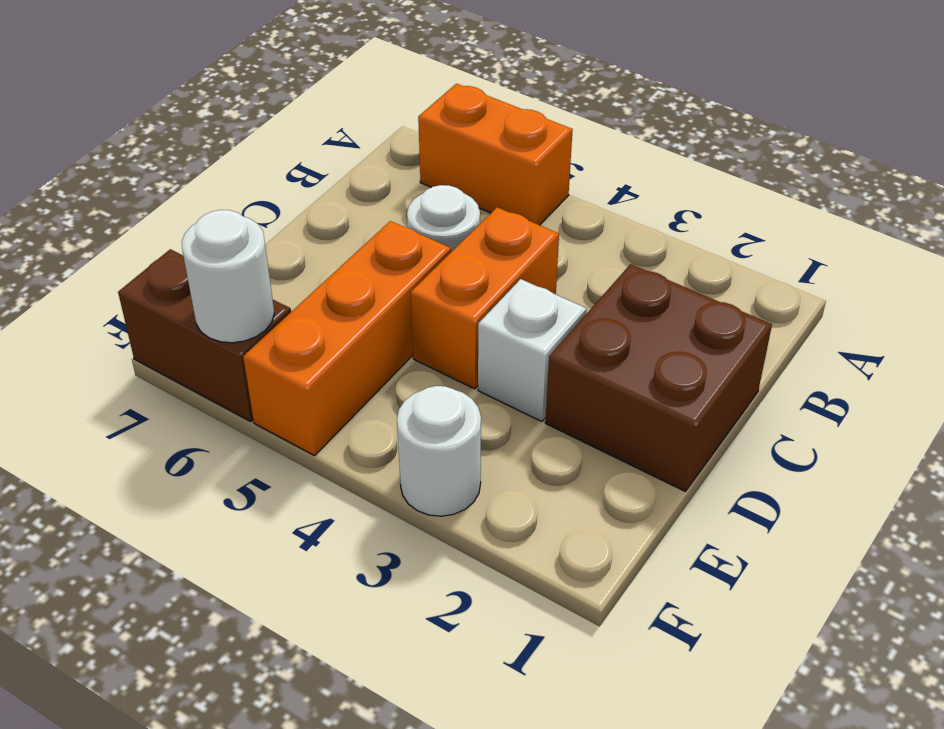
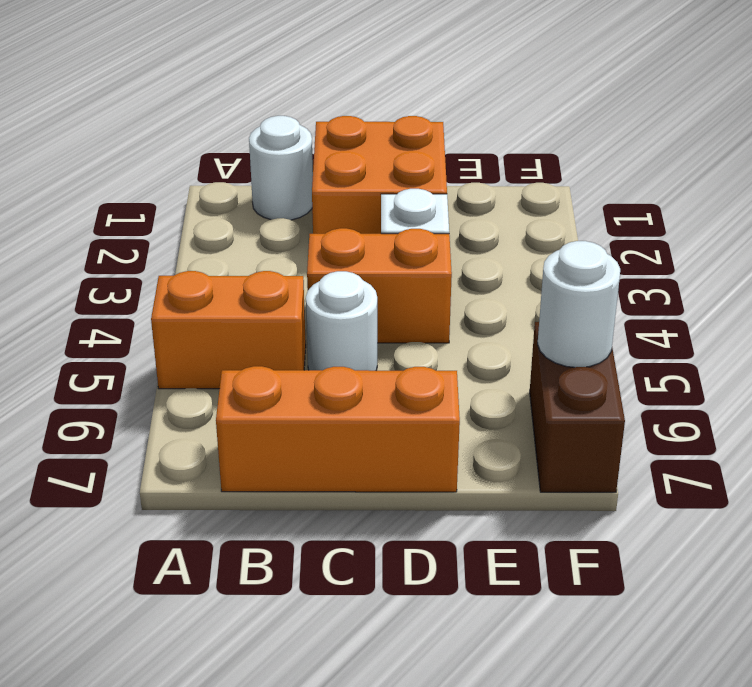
orange 1x2 brick [418,84,573,225] -> orange 1x2 brick turned to [151,271,306,389]
brown 2x2 brick [545,264,772,492] -> orange 2x2 brick [312,116,447,234]
orange 1x3 brick [243,221,451,456] -> orange 1x3 brick moved to [216,366,460,492]
white 1x1 round brick [397,386,481,516] -> white 1x1 round brick moved to [249,116,313,220]

